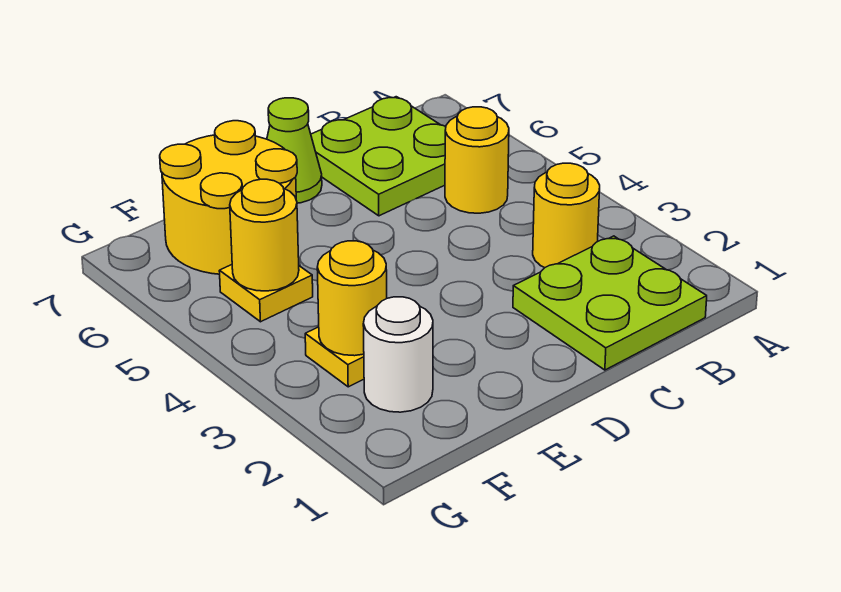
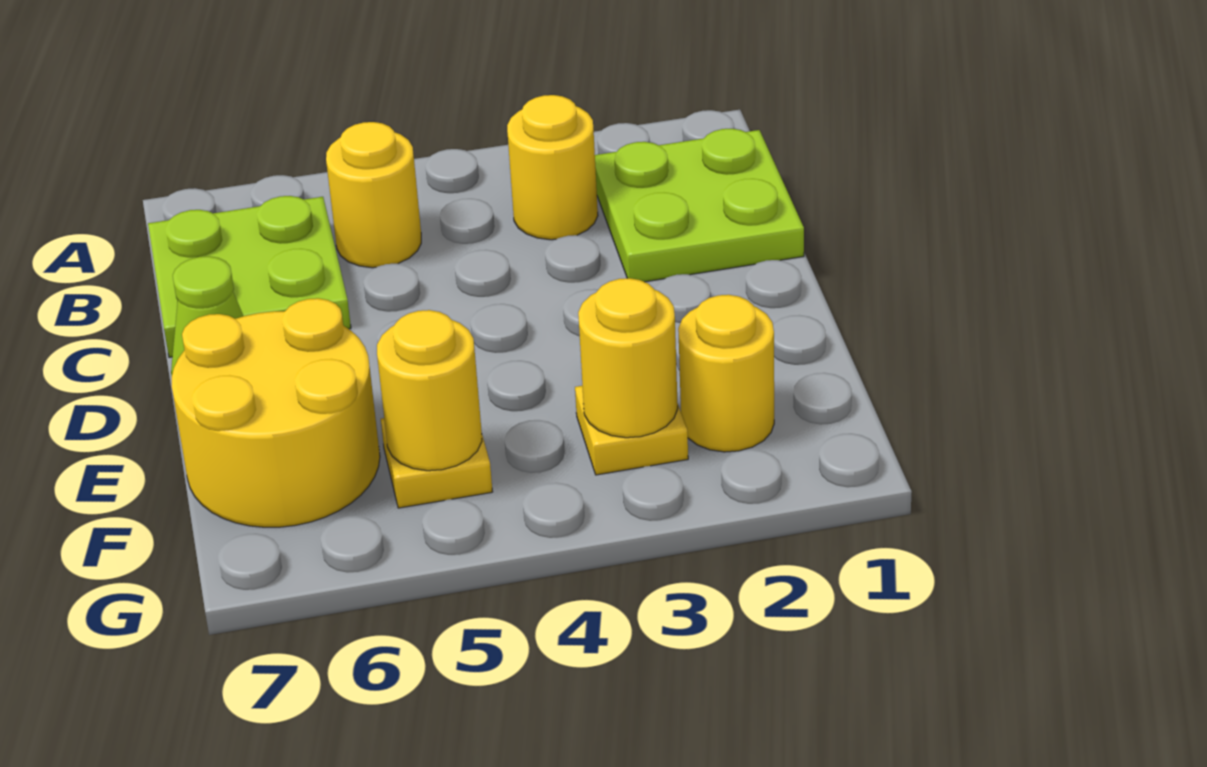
white 1x1 round brick [363,297,433,412] -> yellow 1x1 round brick [678,295,774,452]

